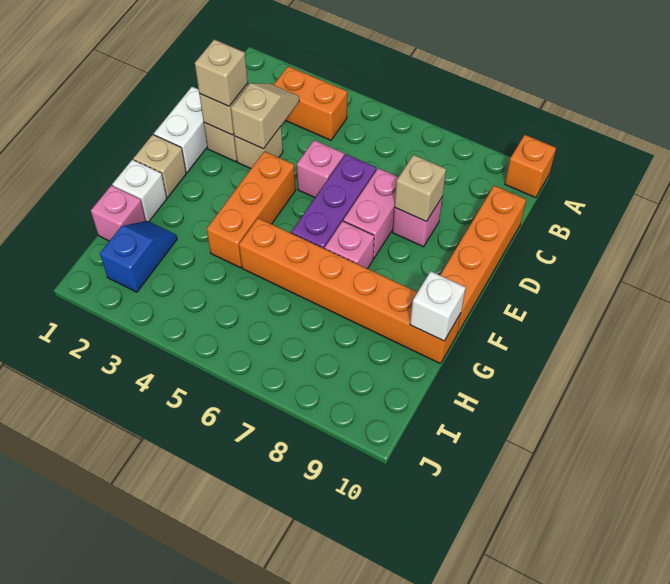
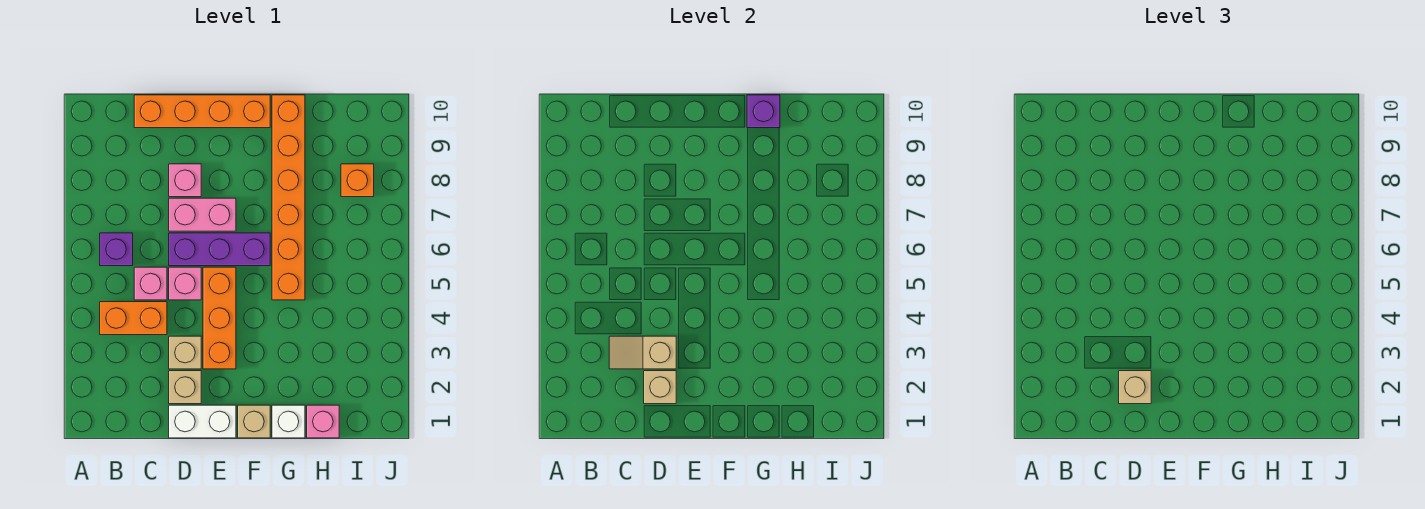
orange 1x1 brick [505,135,556,198] -> orange 1x1 brick moved to [341,164,374,197]
orange 1x2 brick [274,66,347,140] -> orange 1x2 brick turned to [100,302,167,335]
none -> purple 1x1 brick [100,233,133,266]
tan 1x1 brick [395,155,446,222] -> none
orange 1x3 brick [207,151,296,268] -> orange 1x3 brick turned to [203,267,236,369]
pink 1x1 brick [325,221,374,269] -> pink 1x1 brick moved to [134,267,167,300]
white 1x1 brick [410,271,466,341] -> purple 1x1 brick [747,95,780,128]
blue 1x2 slope [100,221,177,292] -> none

